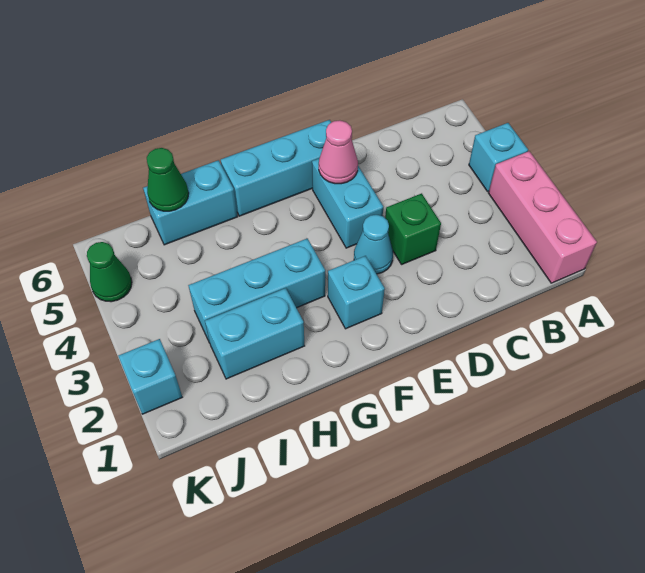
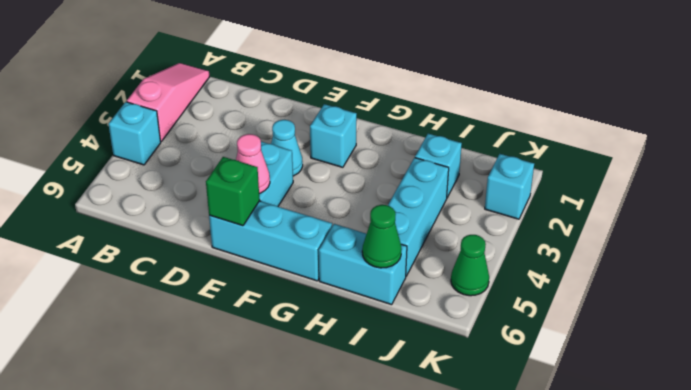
pink 1x3 brick [489,151,597,283] -> pink 1x3 slope [127,63,210,141]
green 1x1 brick [385,193,441,265] -> green 1x1 brick moved to [206,157,260,226]
cyan 1x3 brick [188,238,325,343] -> cyan 1x3 brick turned to [388,158,449,276]
cyan 1x2 brick [205,288,305,379] -> cyan 1x1 brick [415,134,462,197]

